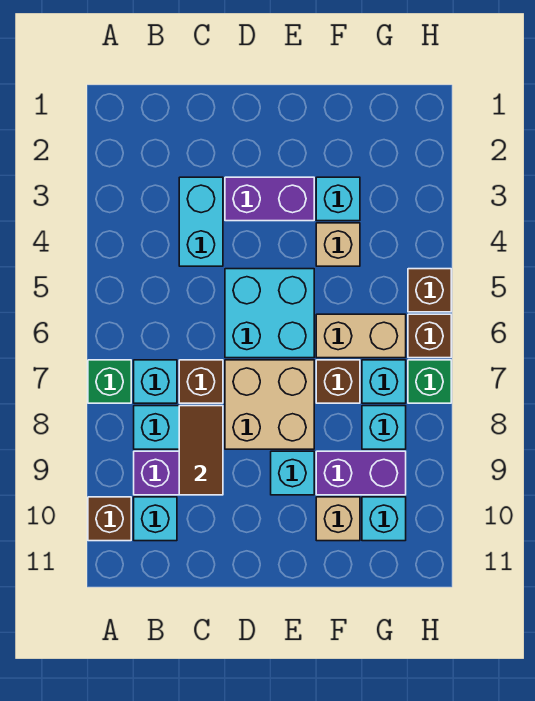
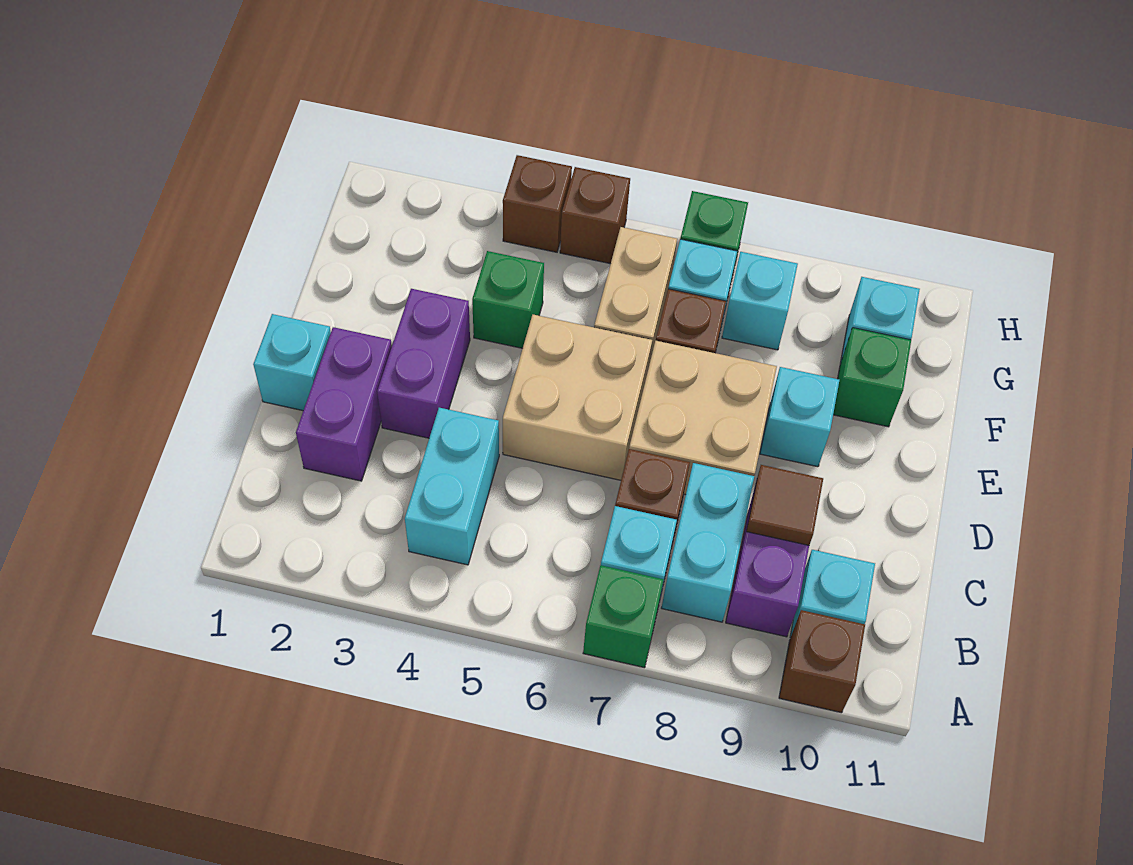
cyan 1x2 brick [179,177,223,266] -> cyan 1x2 brick turned to [405,408,499,565]
brown 1x2 tile [179,406,223,495] -> brown 1x1 tile [747,465,823,545]
cyan 2x2 brick [225,269,314,358] -> tan 2x2 brick [503,315,652,480]
cyan 1x1 brick [316,177,360,221] -> cyan 1x1 brick moved to [253,314,331,411]
tan 1x1 brick [316,223,360,266] -> green 1x1 brick [472,251,544,348]
purple 1x2 brick [316,451,406,495] -> purple 1x2 brick moved to [296,327,392,481]
tan 1x1 brick [316,497,360,541] -> green 1x1 brick [833,328,911,427]
brown 1x1 brick [408,314,451,358] -> brown 1x1 brick moved to [503,155,572,252]

